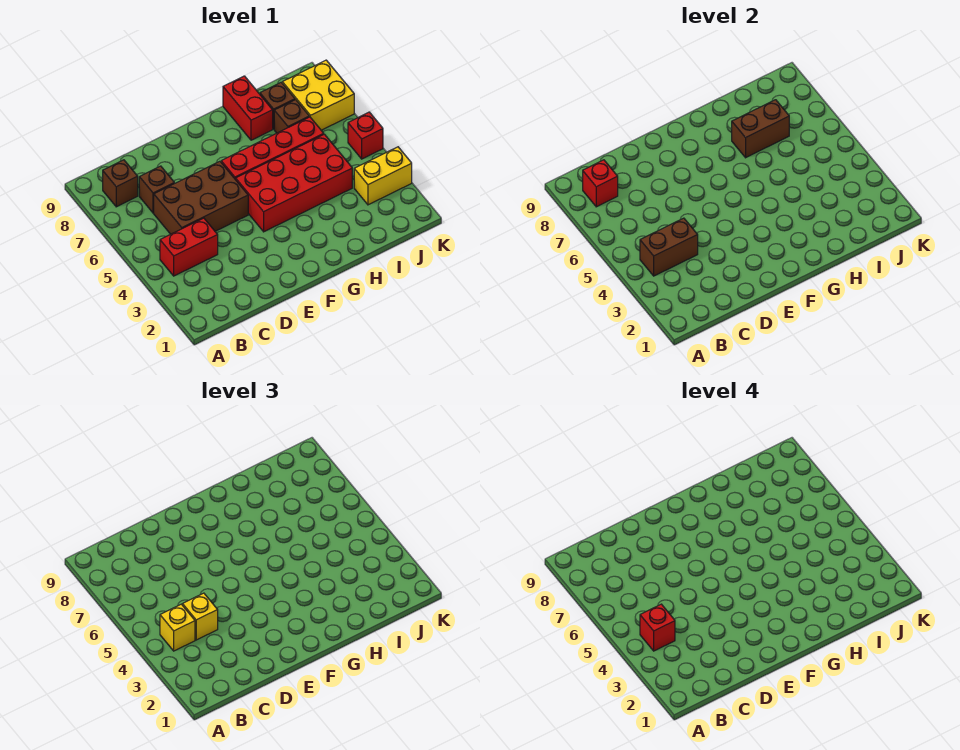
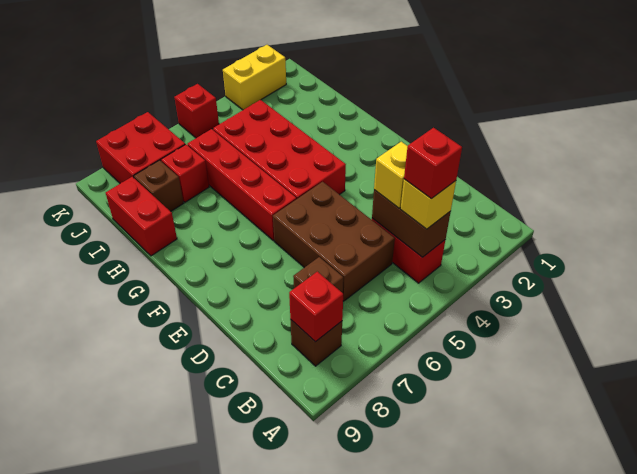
brown 1x2 brick [732,100,789,158] -> none
red 1x2 brick [223,76,273,140] -> red 1x2 brick turned to [106,177,177,256]
brown 1x1 brick [274,100,309,133] -> red 1x1 brick [161,144,209,202]
yellow 1x2 brick [354,147,412,205] -> yellow 1x2 brick turned to [223,45,286,110]
yellow 2x2 brick [282,60,354,130] -> red 2x2 brick [96,112,185,183]

